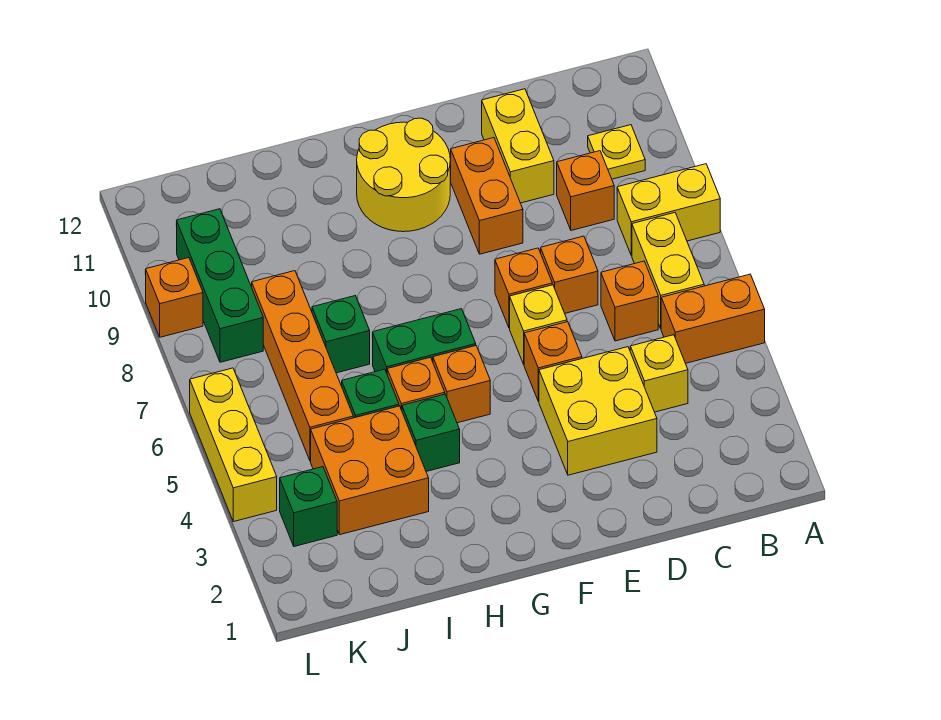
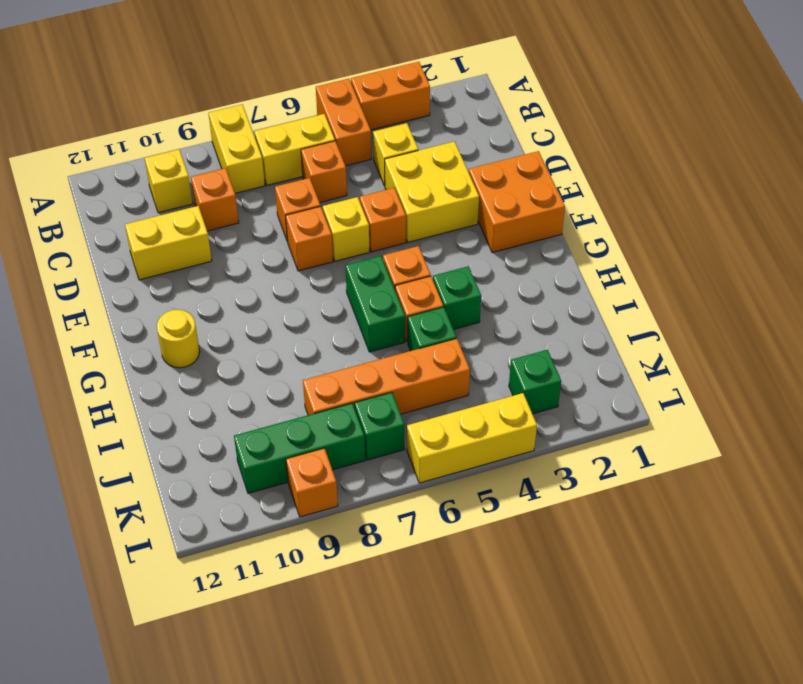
yellow 1x1 plate [588,125,645,179] -> yellow 1x1 brick [145,149,193,213]
orange 1x2 brick [451,138,523,254] -> orange 1x2 brick moved to [351,62,430,130]
yellow 2x2 round brick [357,118,450,232] -> yellow 1x1 round brick [157,310,200,368]
orange 2x2 brick [311,406,429,535] -> orange 2x2 brick moved to [469,151,565,253]
green 1x1 brick [312,296,370,373] -> green 1x1 brick moved to [355,392,404,460]

